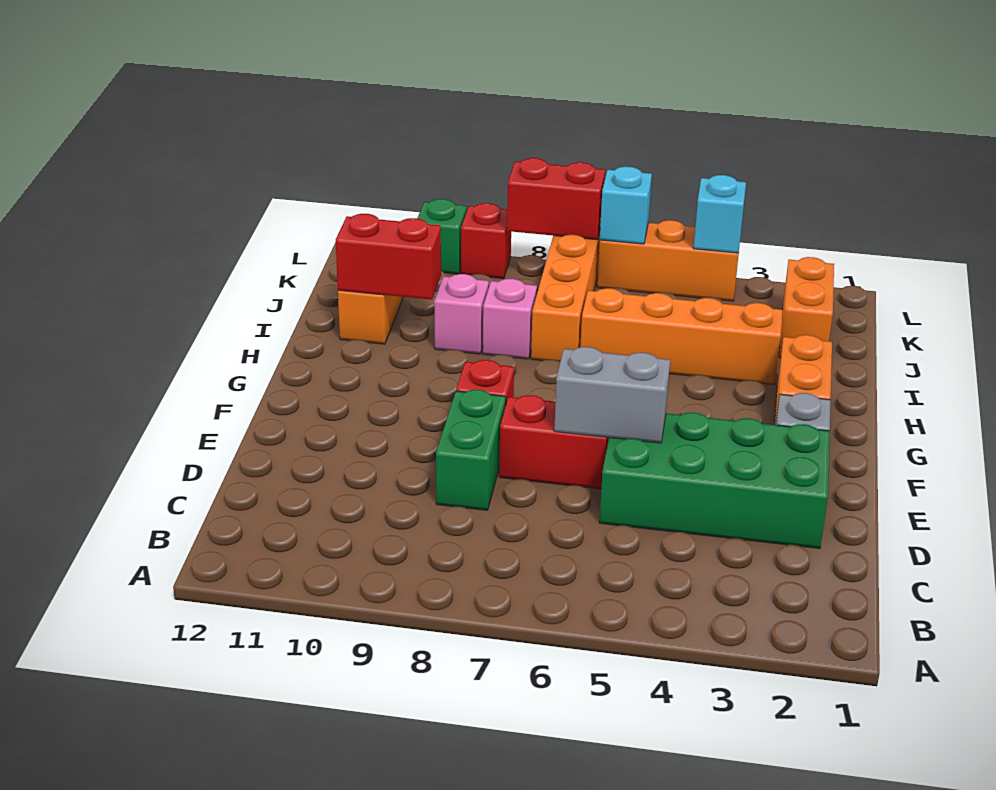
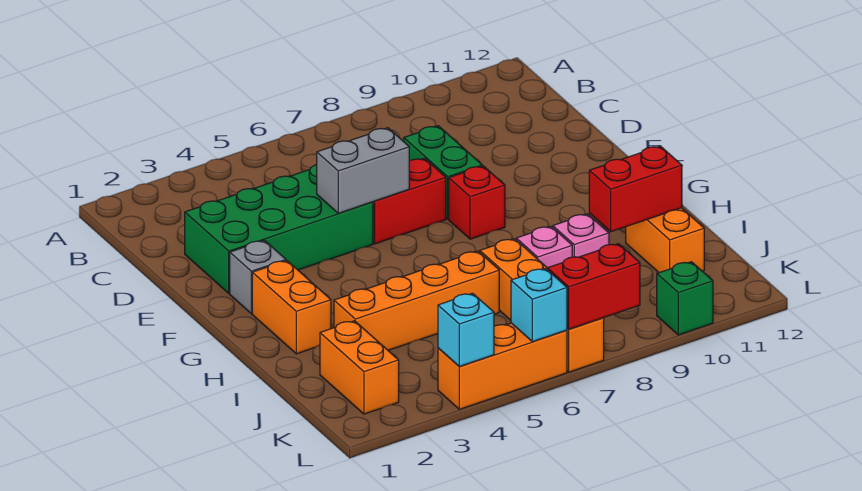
red 1x1 brick [461,203,511,279] -> none

